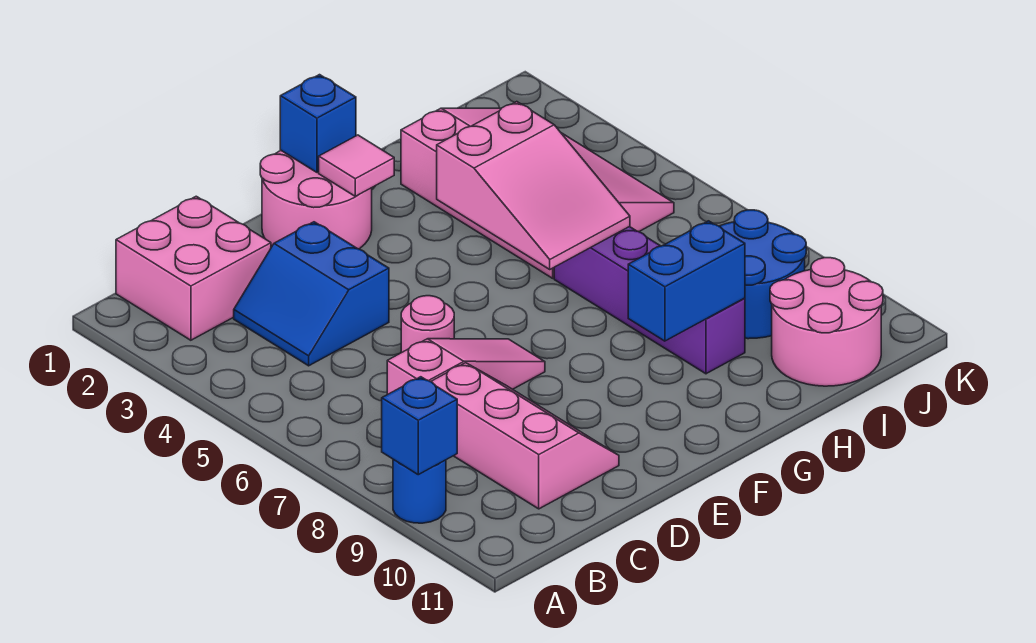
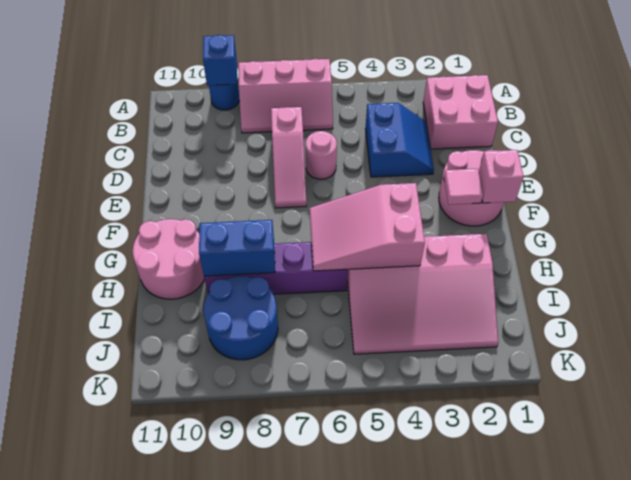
blue 2x2 slope [234,222,389,366] -> blue 2x2 slope turned to [365,103,434,177]
pink 2x3 slope [431,363,619,509] -> pink 2x3 slope moved to [238,59,333,133]
blue 1x1 brick [280,75,356,172] -> pink 1x1 brick [479,150,524,203]
blue 1x2 brick [628,221,745,341] -> blue 1x2 brick turned to [199,220,275,276]
pink 2x2 round brick [770,258,883,386] -> pink 2x2 round brick moved to [133,219,204,299]

